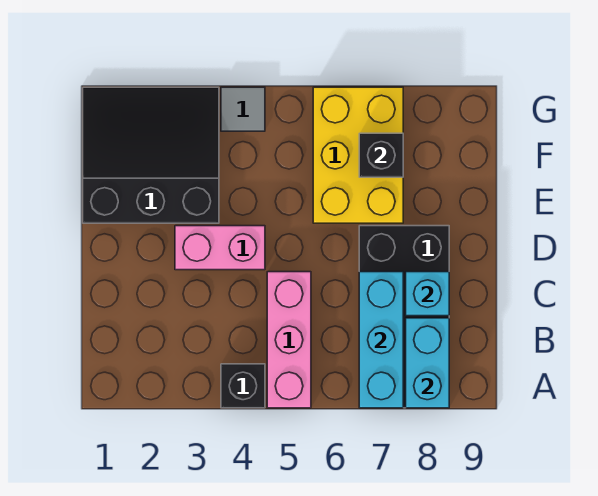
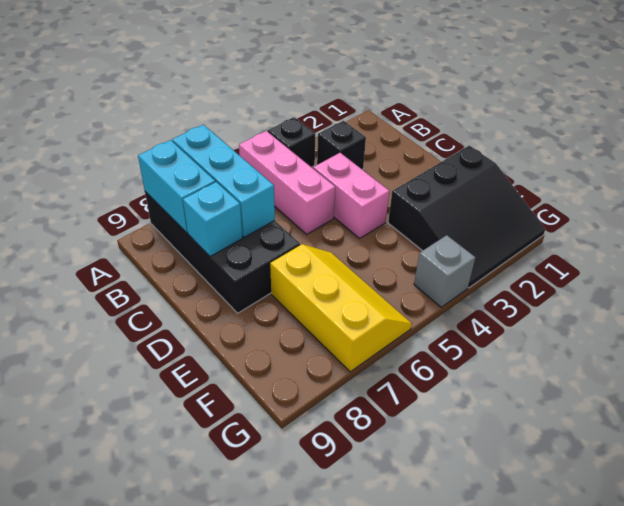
pink 1x2 brick [175,226,265,270] -> pink 1x2 brick turned to [313,153,389,238]
yellow 2x3 brick [313,87,403,223] -> yellow 2x3 slope [270,244,412,372]
black 1x1 brick [359,133,403,177] -> black 1x1 brick moved to [317,121,366,170]
grey 1x1 tile [221,87,265,131] -> grey 1x1 brick [414,235,475,307]

